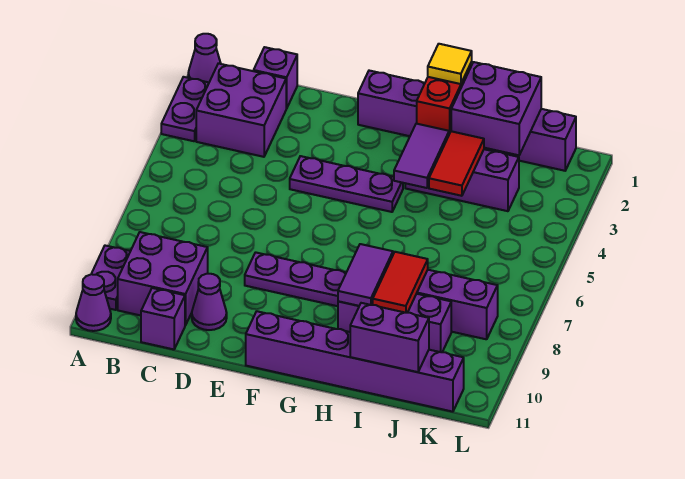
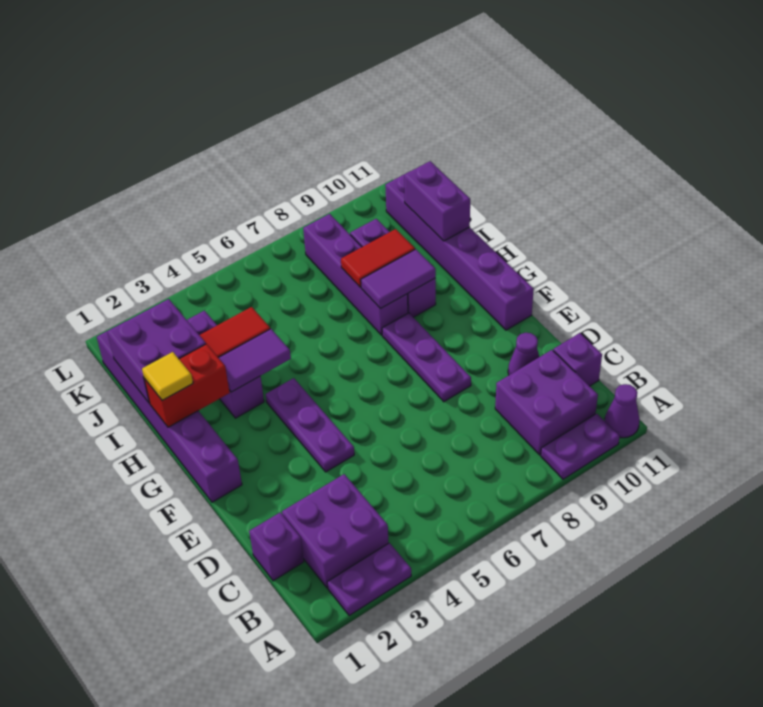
purple 1x1 cone [188,34,221,82] -> none

